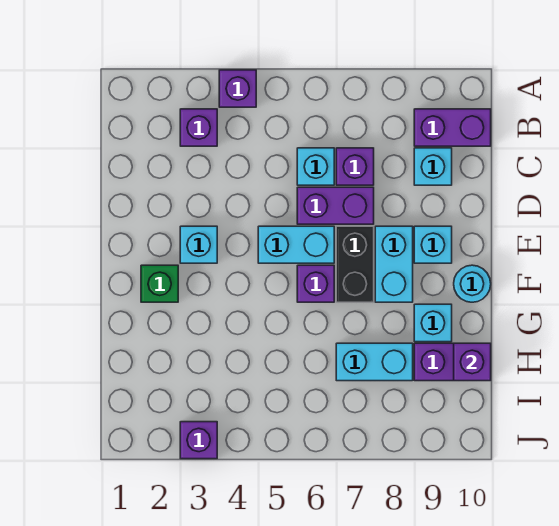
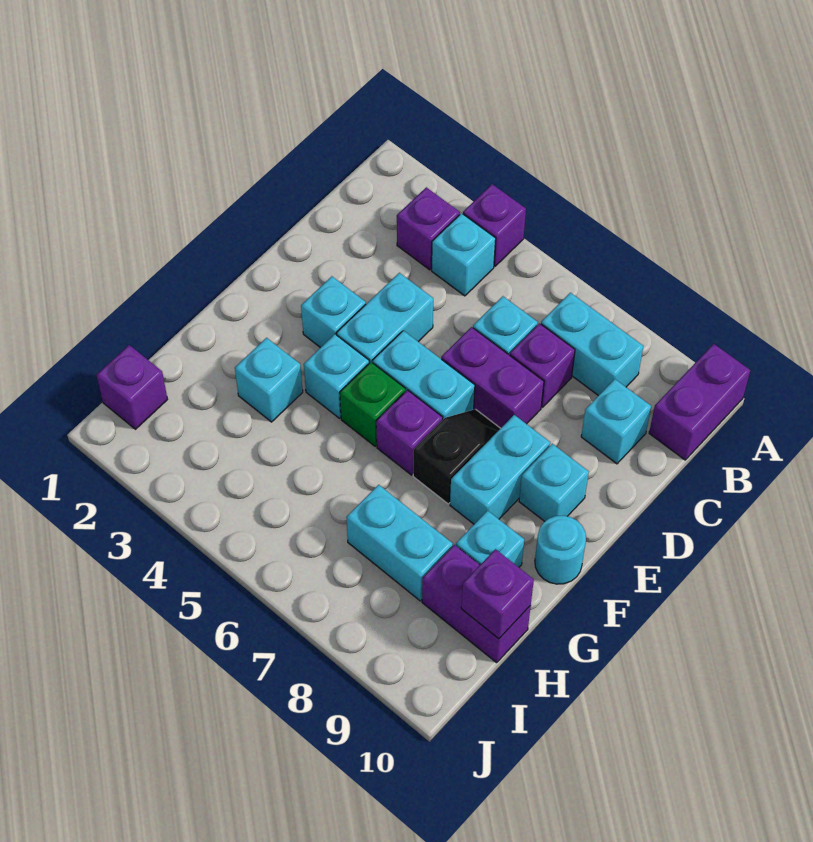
none -> cyan 1x1 brick [432,213,496,296]
none -> cyan 1x2 brick [541,293,643,396]
purple 1x2 brick [414,109,491,146] -> purple 1x2 brick turned to [649,344,750,460]
none -> cyan 1x2 brick [337,273,433,363]
black 1x2 brick [336,226,374,302] -> black 1x2 slope [413,409,501,504]
green 1x1 brick [141,265,178,302] -> green 1x1 brick moved to [340,362,406,446]
none -> cyan 1x1 brick [304,334,369,418]
none -> cyan 1x1 brick [235,338,303,422]
purple 1x1 brick [180,422,217,459] -> purple 1x1 brick moved to [96,345,168,429]

